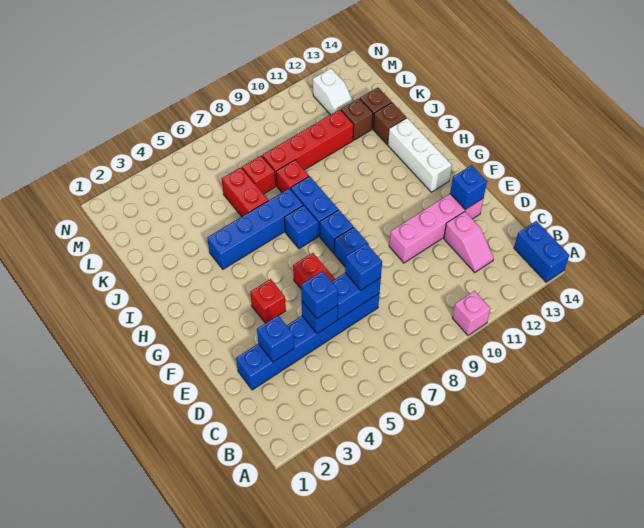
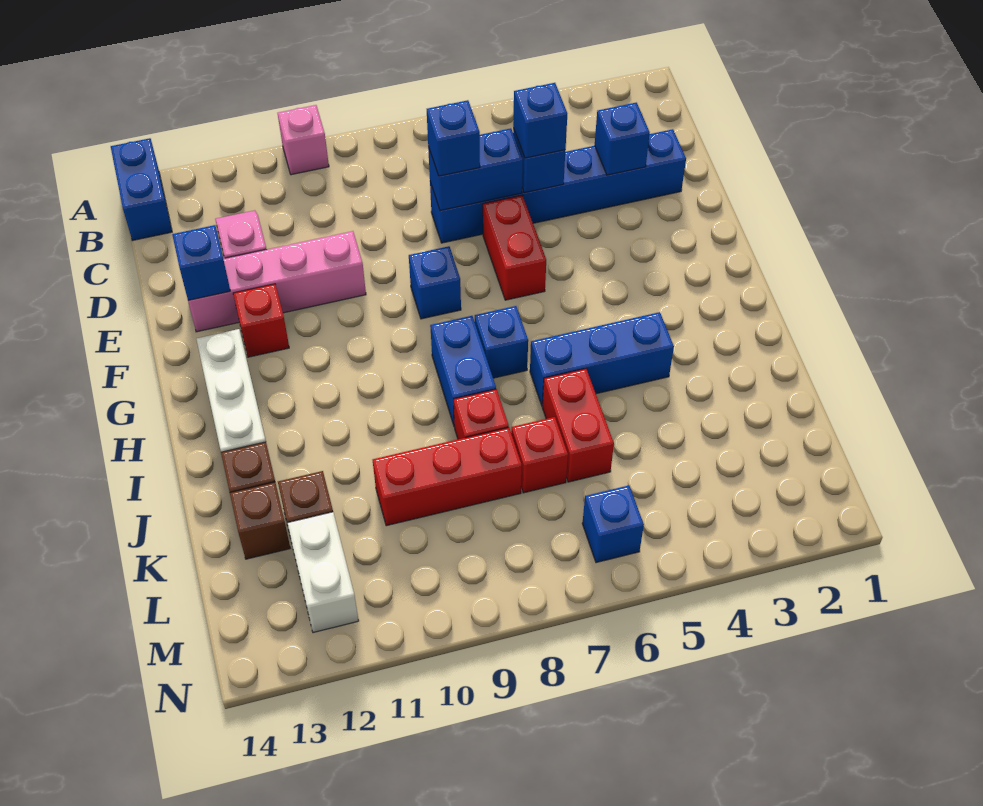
red 1x1 brick [250,279,286,323] -> red 1x1 brick moved to [233,284,289,357]
blue 1x1 brick [320,210,353,253] -> blue 1x1 brick moved to [582,485,644,563]
blue 1x4 brick [207,188,303,269] -> blue 1x3 brick [530,312,674,406]
red 1x4 brick [262,110,354,186] -> red 1x3 brick [373,428,522,526]
white 1x2 slope [313,68,353,115] -> white 1x2 brick [288,512,359,633]

